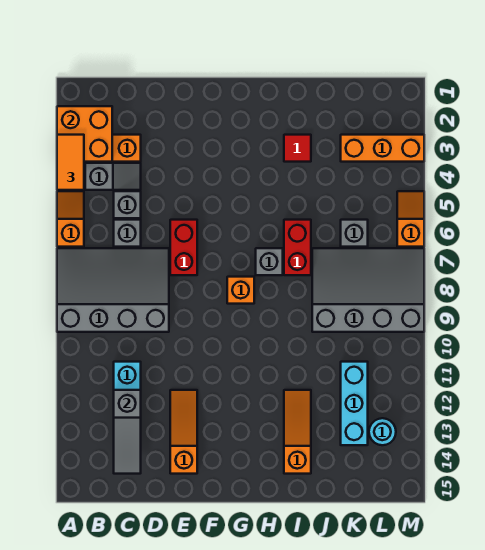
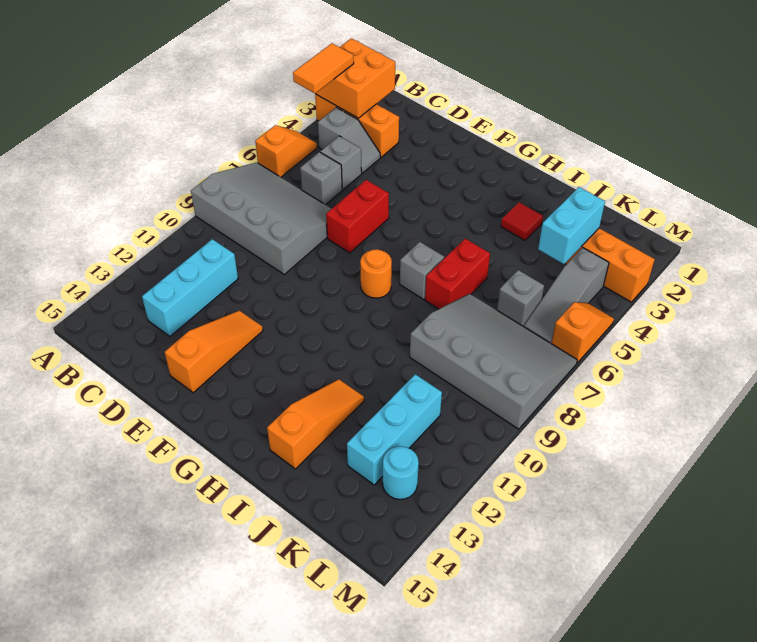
grey 1x3 slope [114,390,141,474] -> grey 1x3 slope moved to [524,248,609,343]
orange 1x1 brick [227,277,254,304] -> orange 1x1 round brick [360,249,392,298]
none -> cyan 1x2 brick [538,187,605,264]

